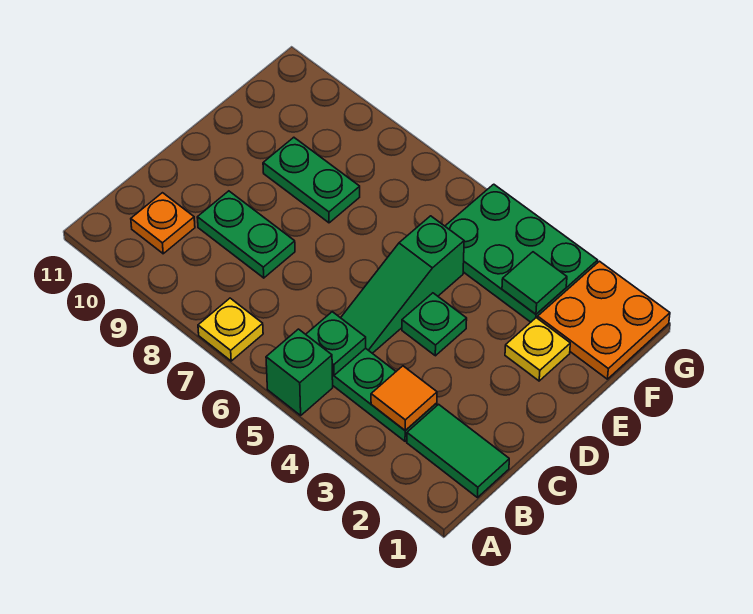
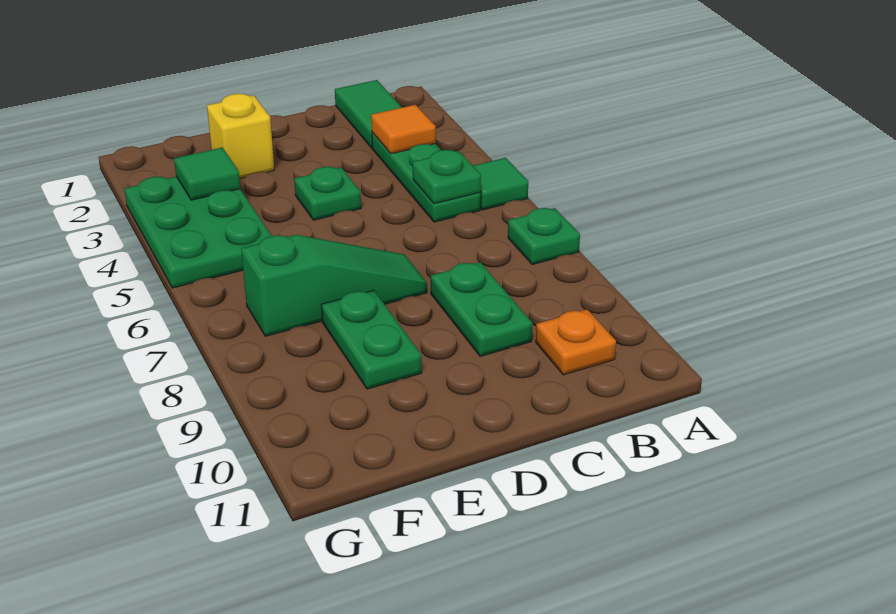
green 1x1 brick [266,329,333,415] -> green 1x1 tile [473,158,528,210]
yellow 1x1 plate [198,298,263,361] -> green 1x1 plate [508,208,580,265]
green 1x3 slope [341,216,464,353] -> green 1x3 slope moved to [241,235,427,336]
yellow 1x1 plate [505,318,570,381] -> yellow 1x1 brick [207,94,274,179]
orange 2x2 plate [538,261,670,379] -> none

